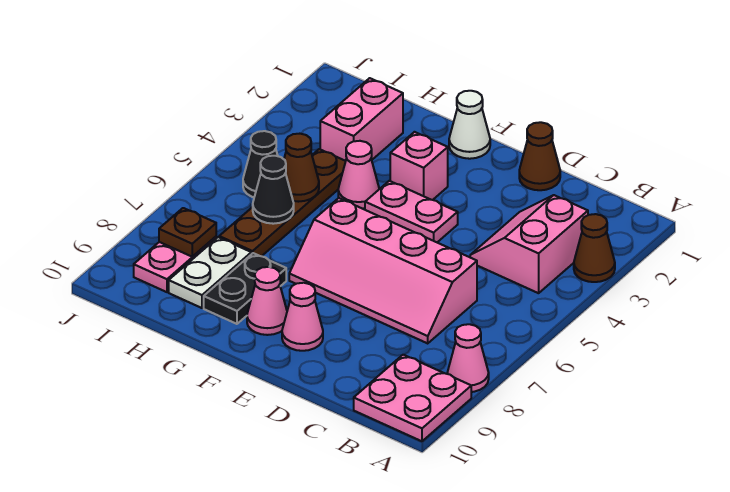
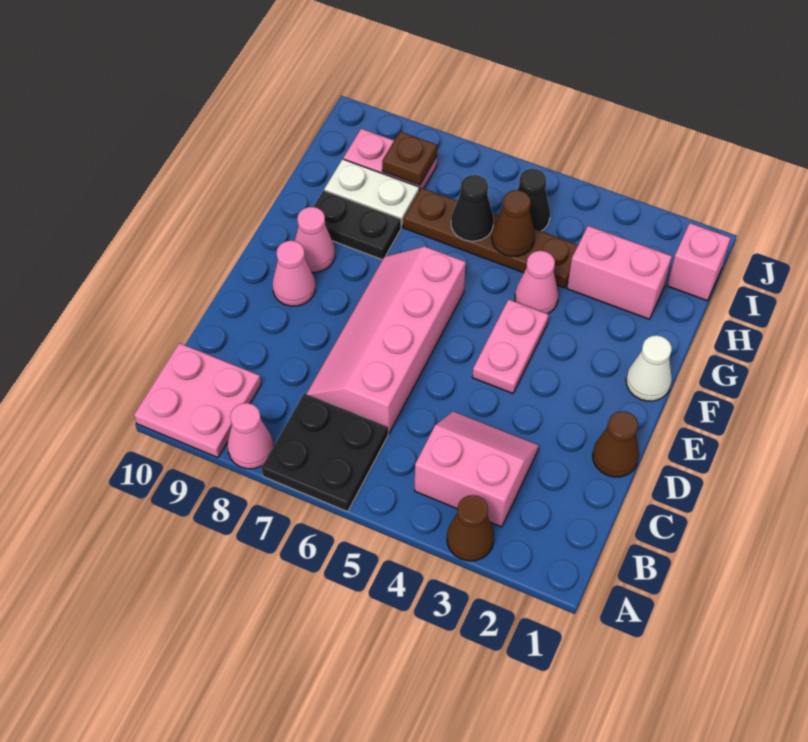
none -> black 2x2 plate [262,393,388,512]
pink 1x1 brick [390,132,448,200] -> pink 1x1 brick moved to [667,223,731,301]

